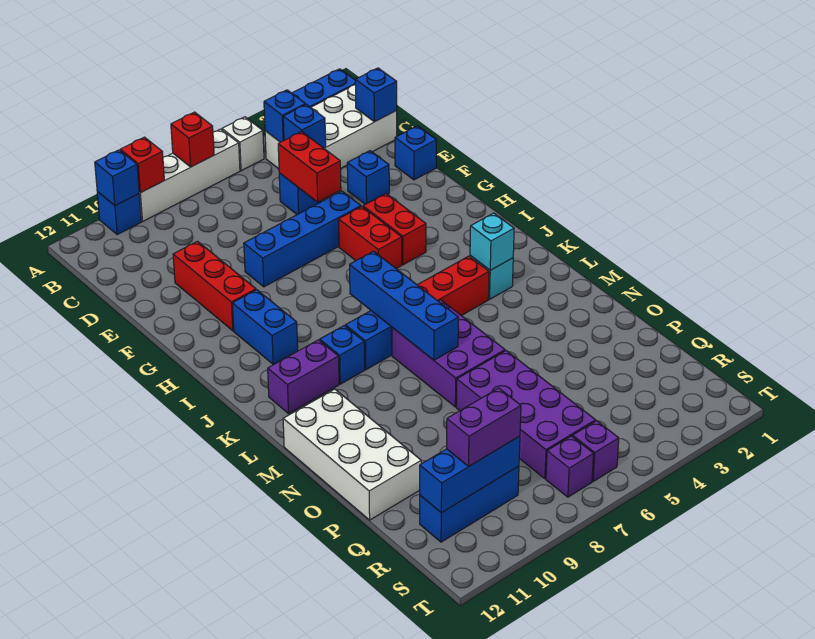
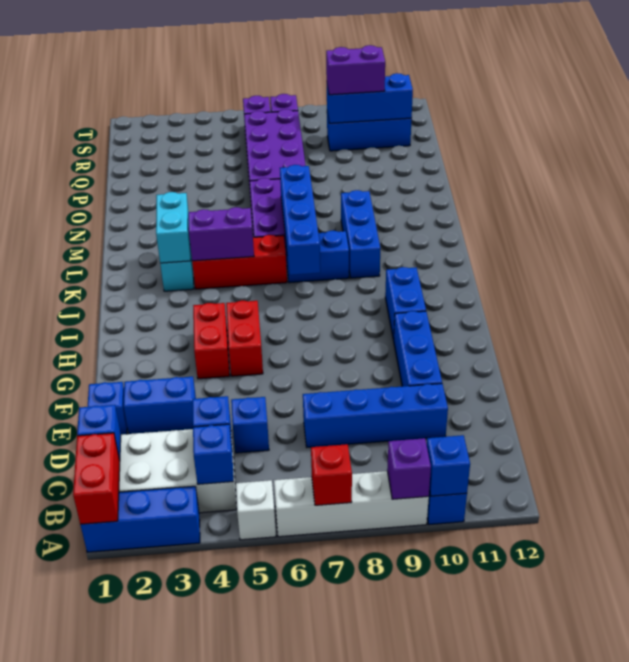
red 1x1 brick [120,137,164,193] -> purple 1x1 brick [387,438,431,499]
red 1x2 brick [278,132,341,202] -> red 1x2 brick moved to [73,433,120,524]
blue 1x1 brick [347,151,389,204] -> blue 1x2 brick [124,377,196,434]
red 1x3 brick [173,241,256,331] -> blue 1x3 brick [394,311,442,386]
blue 1x4 brick [244,191,361,287] -> blue 1x4 brick moved to [303,384,448,447]
cyan 1x1 brick [470,213,514,270] -> cyan 1x2 brick [156,192,191,263]
blue 1x1 brick [320,326,365,384] -> blue 1x3 brick [341,190,380,278]
purple 1x2 brick [268,340,339,413] -> purple 1x2 brick moved to [188,207,254,261]
white 2x4 brick [283,389,421,520] -> none

